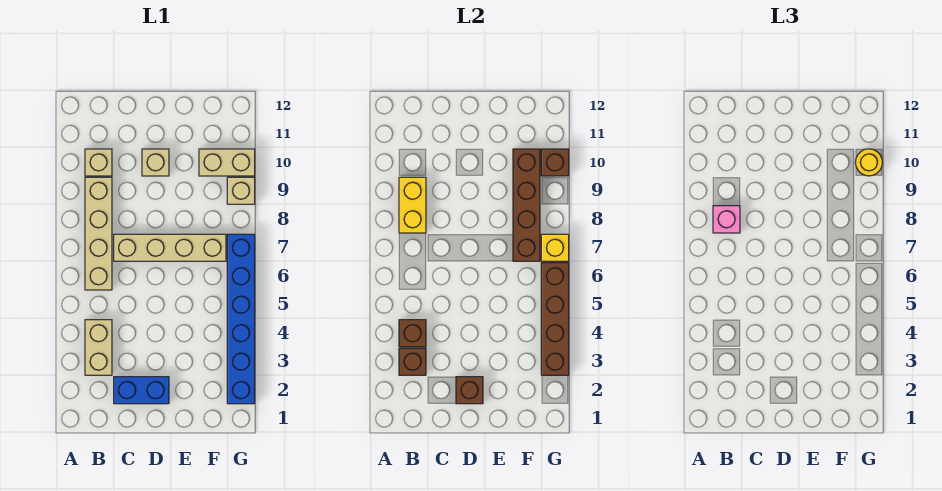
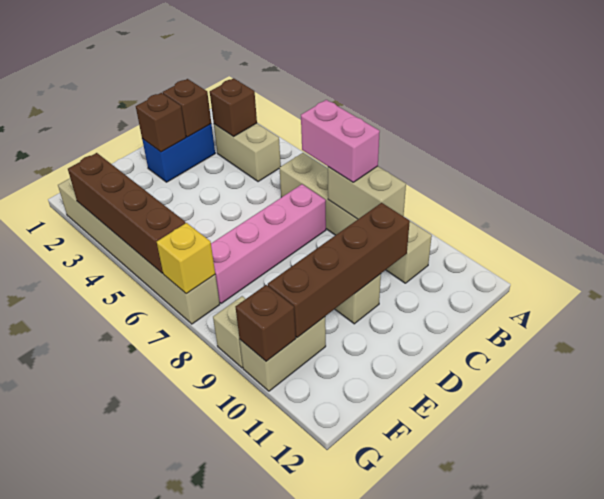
brown 1x1 brick [399,320,426,347] -> brown 1x1 brick moved to [163,79,211,137]
yellow 1x2 brick [399,177,426,233] -> tan 1x2 brick [328,166,406,219]
pink 1x1 brick [713,206,740,233] -> pink 1x2 brick [301,100,380,182]
tan 1x4 brick [114,234,226,261] -> pink 1x4 brick [211,184,326,304]
brown 1x4 brick [513,149,540,261] -> brown 1x4 brick turned to [268,203,410,338]
blue 1x6 brick [227,234,255,404] -> tan 1x6 brick [58,179,220,324]
yellow 1x1 round brick [855,149,882,176] -> none

